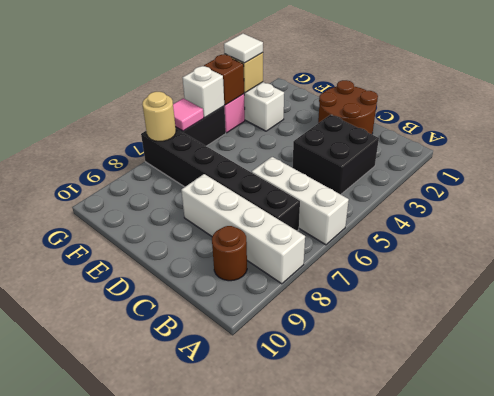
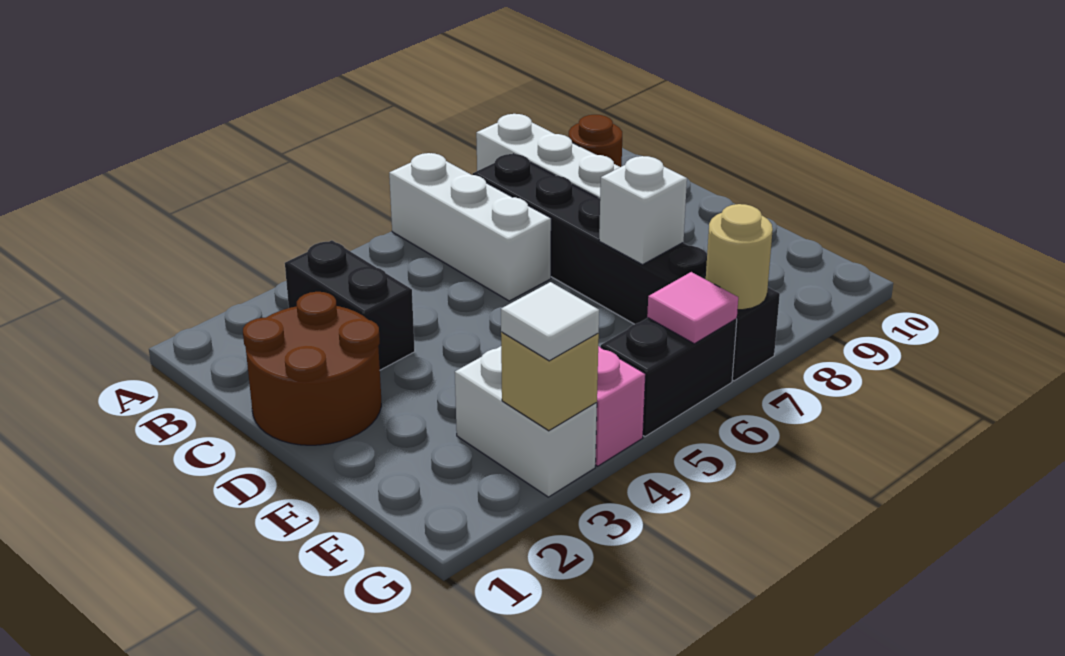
black 2x2 brick [292,115,379,194] -> black 1x2 brick [285,240,415,370]
brown 1x1 brick [204,55,244,105] -> none
white 1x1 brick [183,66,224,117] -> white 1x1 brick moved to [599,156,687,265]

